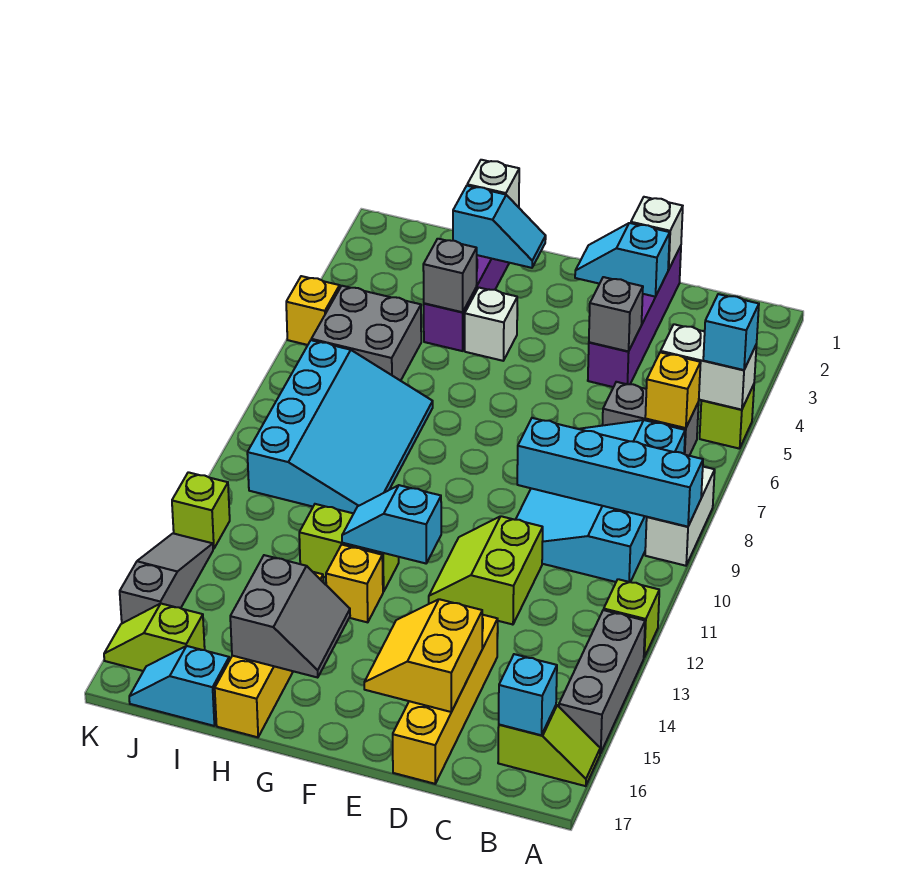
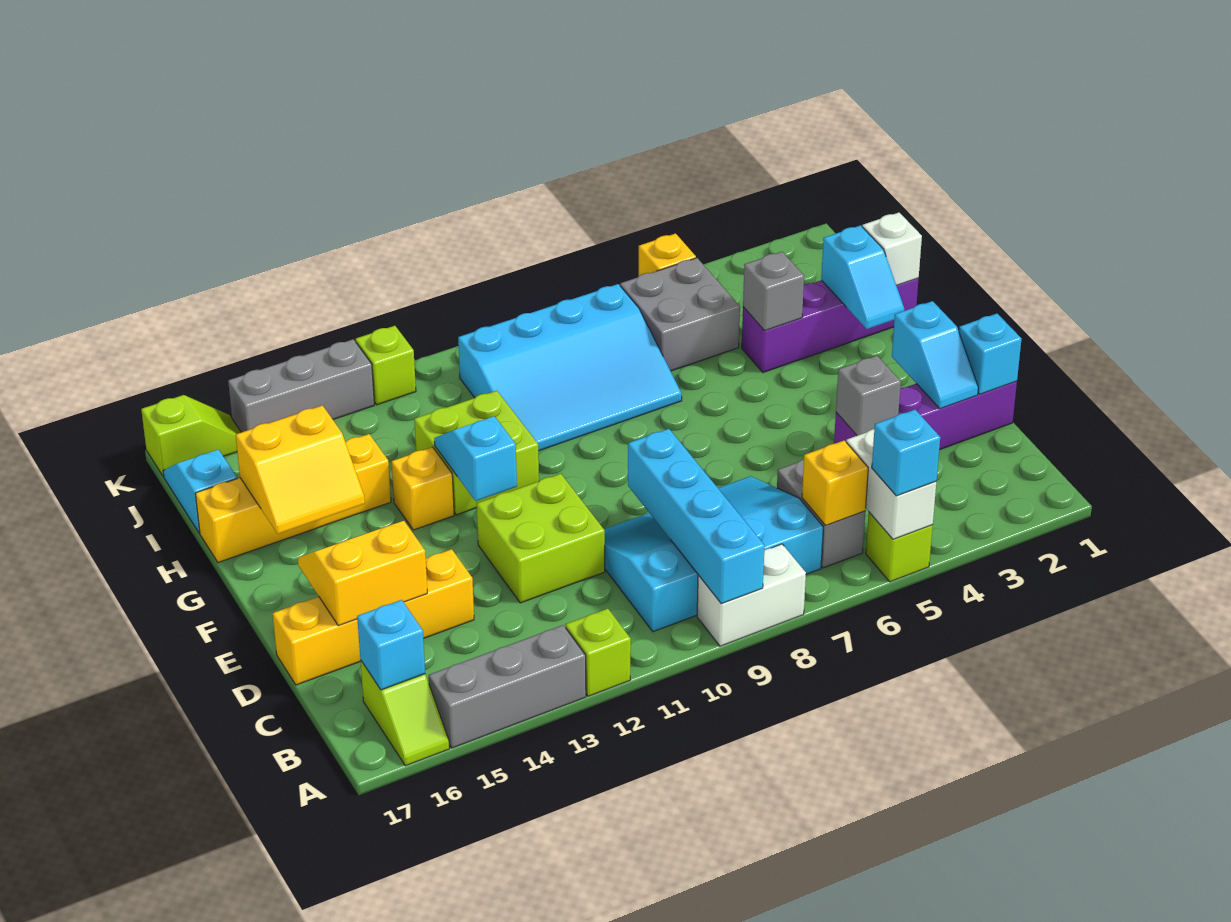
white 1x1 brick [631,197,683,269] -> cyan 1x1 brick [959,314,1021,394]
cyan 1x2 slope [575,223,670,297] -> cyan 1x2 slope turned to [892,301,978,409]
lime 2x2 slope [429,516,543,625] -> lime 2x2 brick [477,474,605,603]
white 1x1 brick [465,288,517,361] -> none
lime 1x2 brick [299,504,399,592] -> lime 2x2 brick [414,391,539,515]
grey 2x2 slope [230,555,350,678] -> yellow 2x2 slope [236,405,365,534]
lime 1x2 slope [104,603,205,671] -> lime 1x2 slope turned to [141,395,241,477]
grey 1x3 slope [120,533,213,623] -> grey 1x3 brick [228,339,374,432]

